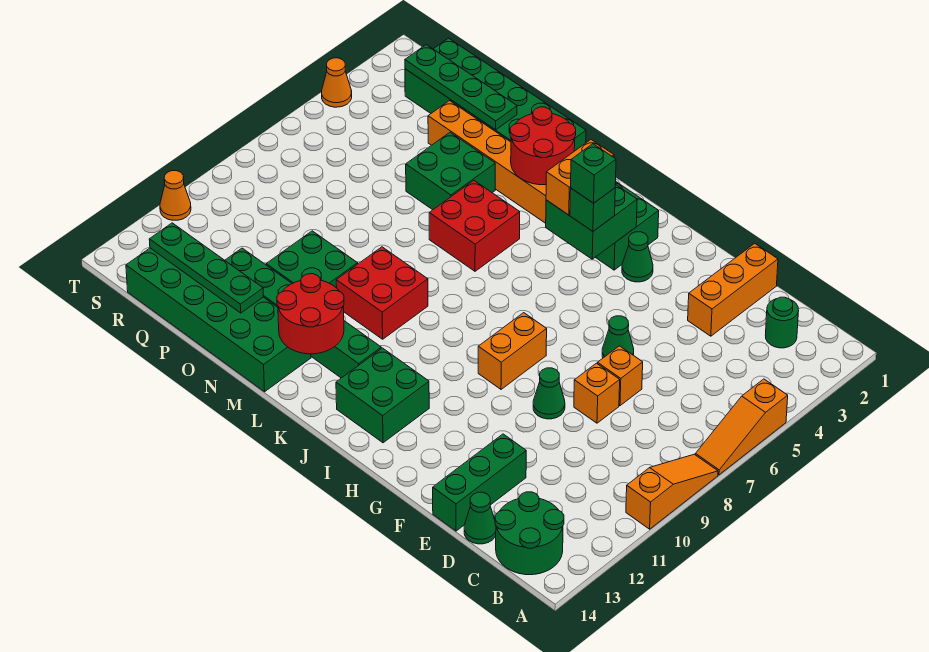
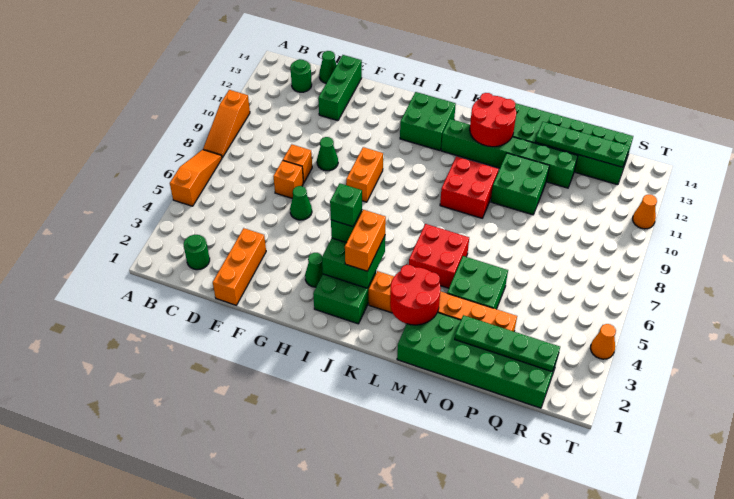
green 2x2 round brick [495,492,564,575] -> green 1x1 round brick [290,59,312,92]

